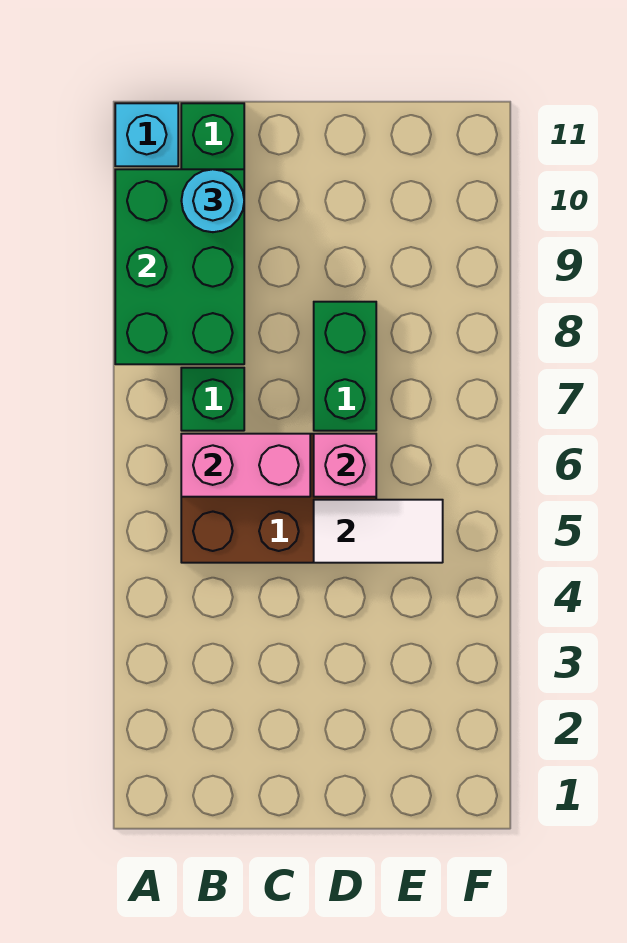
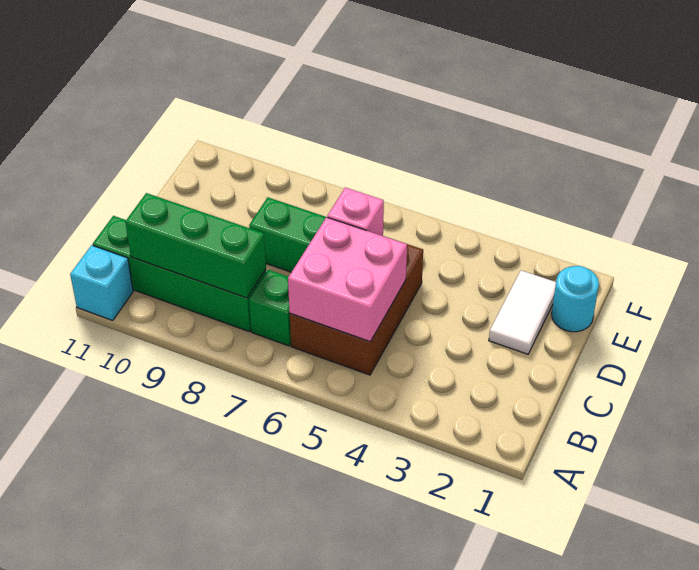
green 2x3 brick [115,169,244,364] -> green 1x3 brick [125,193,266,298]
pink 1x2 brick [181,434,310,497] -> pink 2x2 brick [288,217,407,342]
cyan 1x1 round brick [181,169,244,232] -> cyan 1x1 round brick moved to [552,266,599,332]
white 1x2 tile [314,500,443,563] -> white 1x2 tile moved to [489,270,556,354]

